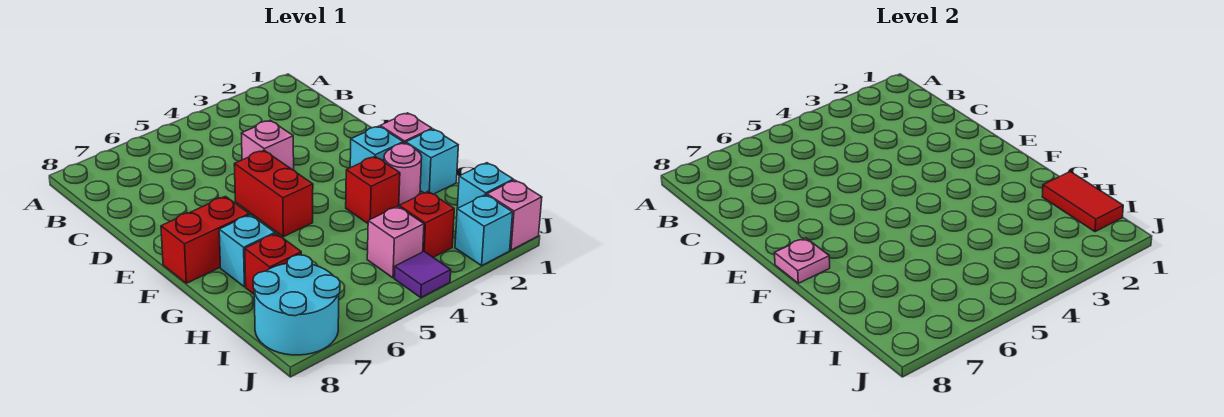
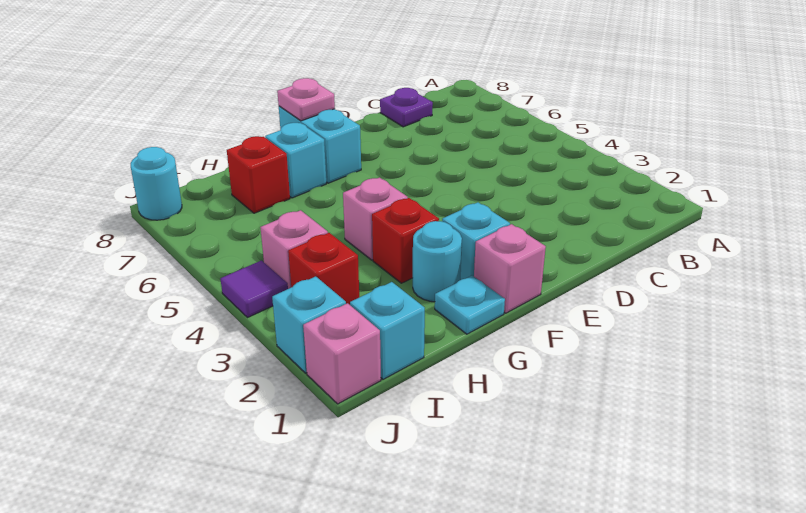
none -> purple 1x1 plate [380,88,433,127]
pink 1x1 brick [241,120,294,170] -> pink 1x1 brick moved to [343,178,408,260]
red 1x2 brick [234,150,313,237] -> none
red 1x2 brick [161,196,249,283] -> cyan 1x2 brick [279,106,361,183]
cyan 1x1 brick [406,129,458,194] -> cyan 1x1 plate [435,275,505,334]
pink 1x1 round brick [384,144,422,206] -> cyan 1x1 round brick [413,221,462,302]
red 1x2 tile [1042,172,1123,232] -> none
cyan 2x2 round brick [253,255,340,355] -> cyan 1x1 round brick [131,147,182,220]

